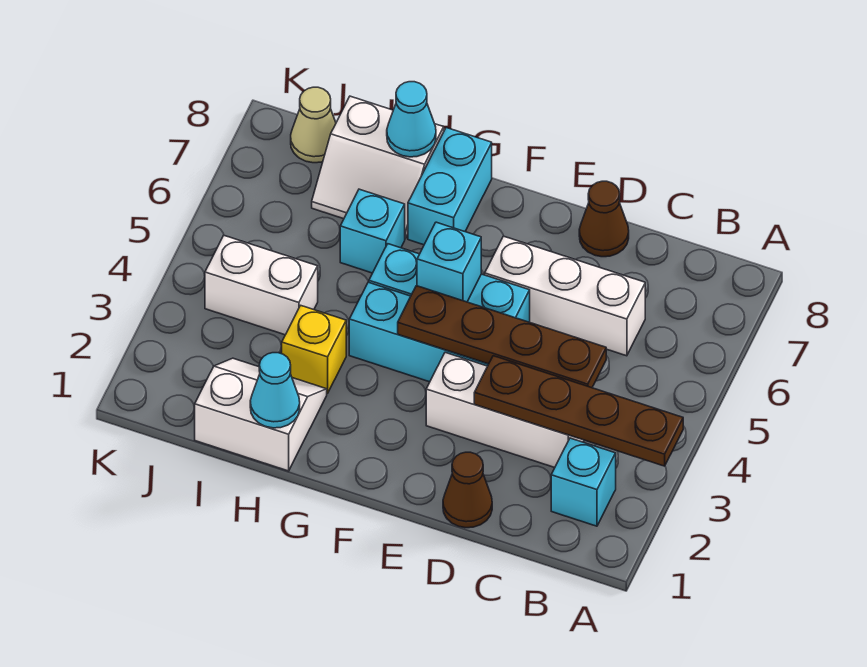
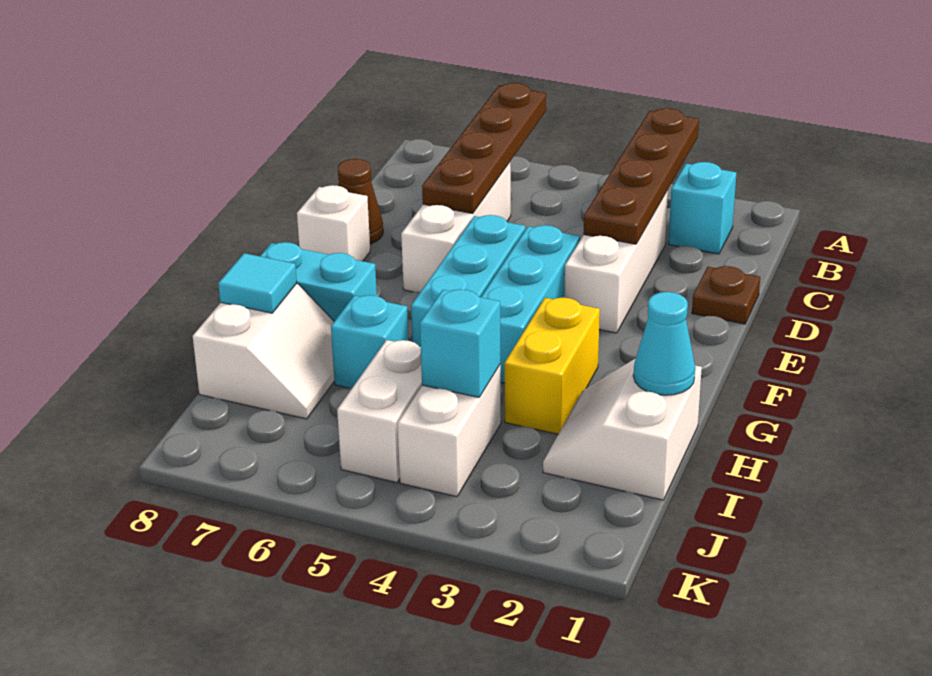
brown 1x4 plate [398,286,606,388] -> brown 1x4 plate moved to [422,83,546,214]
brown 1x1 cone [443,452,492,528] -> brown 1x1 plate [692,266,760,324]
none -> white 1x1 brick [297,185,370,261]
cyan 1x1 brick [417,222,481,302] -> cyan 1x1 brick moved to [420,289,501,397]
yellow 1x1 brick [281,305,346,394] -> yellow 1x2 brick [504,298,600,434]
cyan 1x1 cone [387,82,436,157] -> cyan 1x1 tile [218,253,297,313]
none -> white 1x2 brick [337,340,422,483]
tan 1x1 cone [291,87,336,163] -> none

